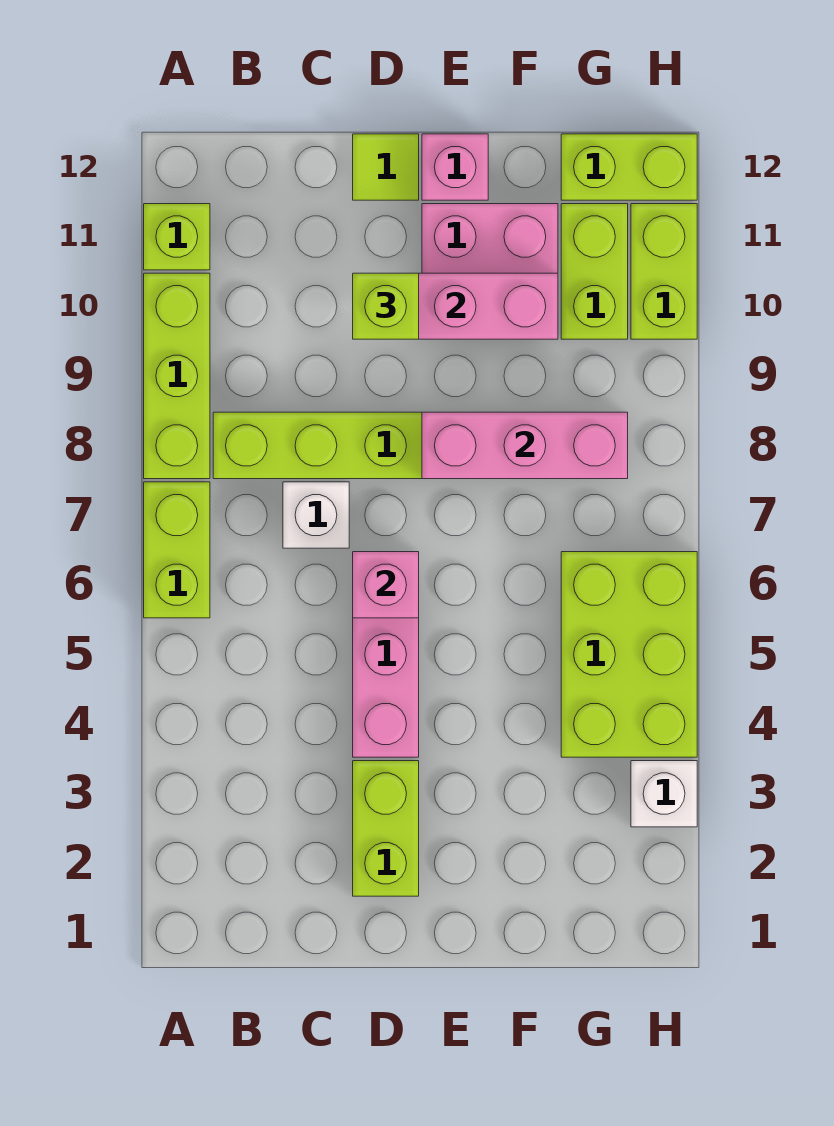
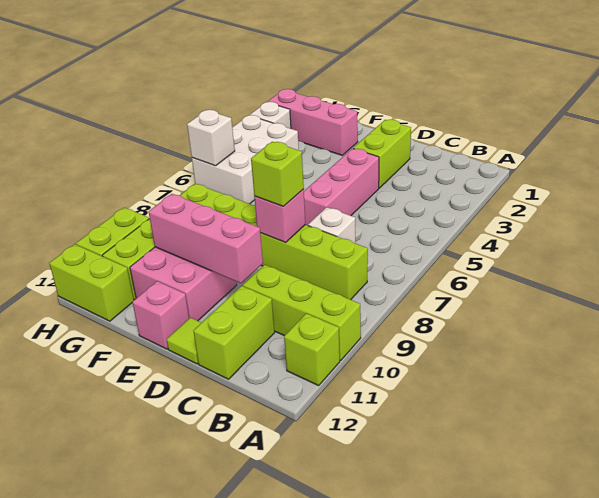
lime 1x2 brick [144,482,210,618] -> lime 1x2 brick moved to [193,286,275,379]
lime 1x3 brick [144,273,210,479] -> lime 1x3 brick turned to [243,265,361,361]
pink 1x1 brick [353,552,419,618] -> pink 1x1 brick moved to [254,189,305,242]
lime 1x1 brick [353,273,419,339] -> lime 1x1 brick moved to [251,142,304,206]
pink 1x3 brick [422,412,628,479] -> pink 1x3 brick moved to [268,89,358,155]
lime 2x3 brick [561,552,697,757] -> white 2x3 brick [192,115,299,204]
none -> white 1x1 brick [187,110,235,166]

